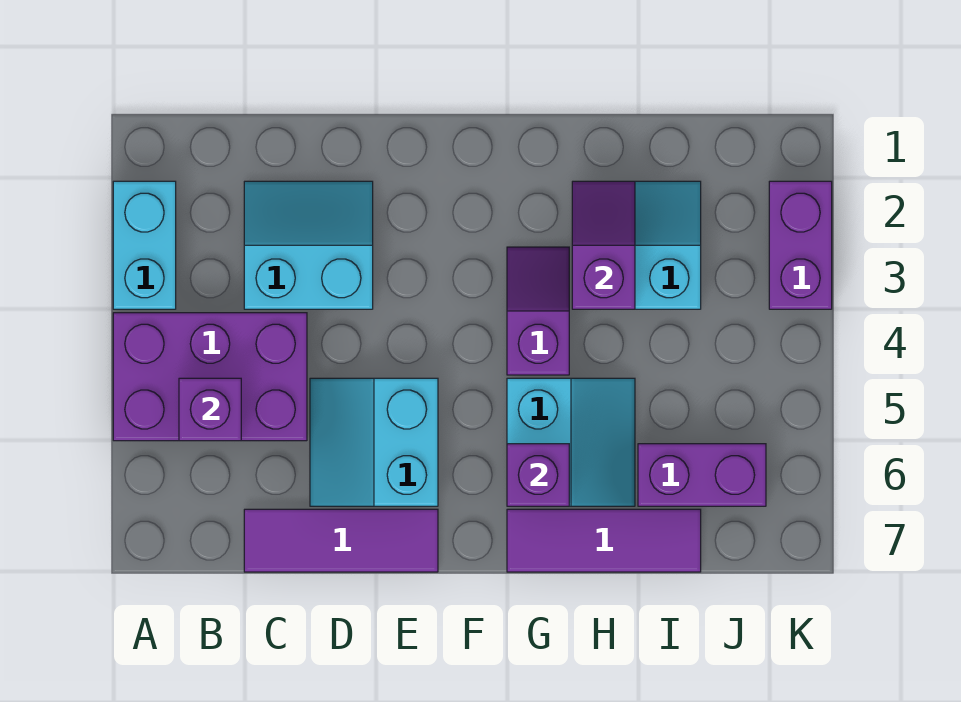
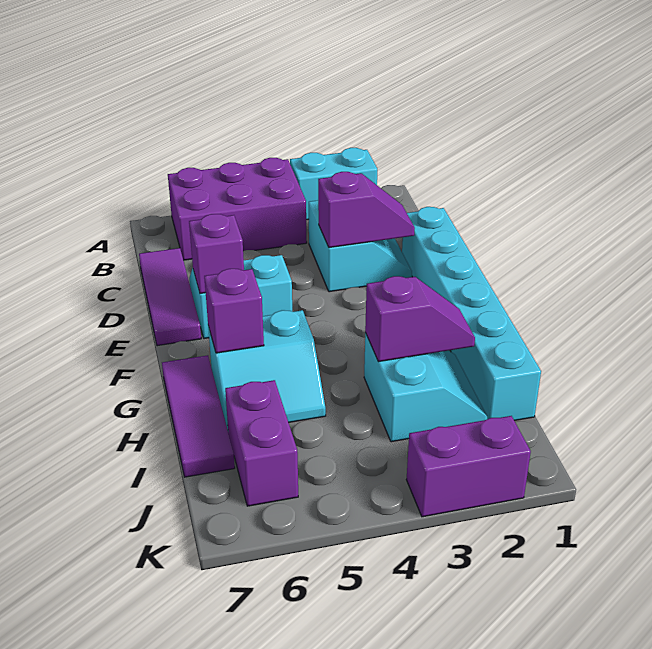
purple 2x3 brick [113,313,307,441] -> purple 2x3 brick turned to [168,158,307,260]
purple 1x1 brick [179,378,241,441] -> purple 1x1 brick moved to [189,214,244,293]
none -> cyan 1x6 brick [402,207,541,421]
purple 1x2 slope [507,247,569,375] -> purple 1x2 slope moved to [318,172,415,248]

